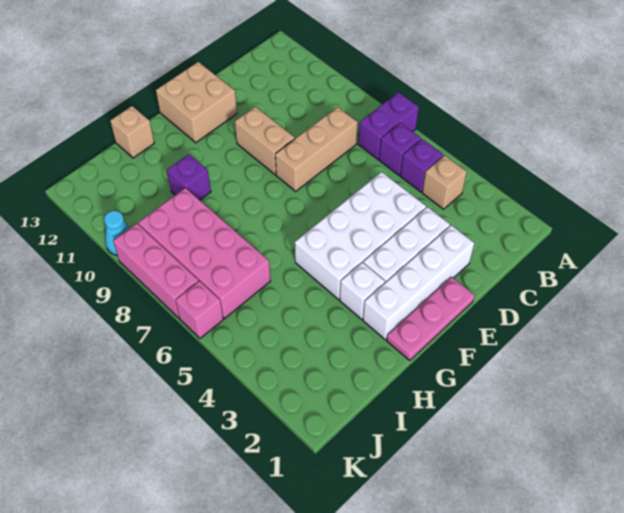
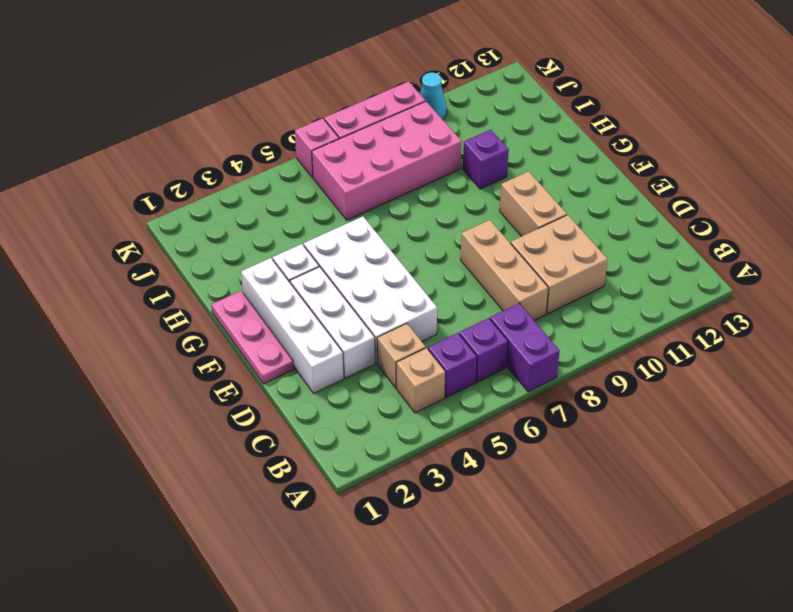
tan 1x2 brick [235,107,295,175] -> tan 1x2 brick turned to [500,171,567,237]
tan 2x2 brick [156,62,237,143] -> tan 2x2 brick moved to [511,215,608,314]
tan 1x1 brick [110,106,154,158] -> tan 1x1 brick moved to [377,324,426,388]

